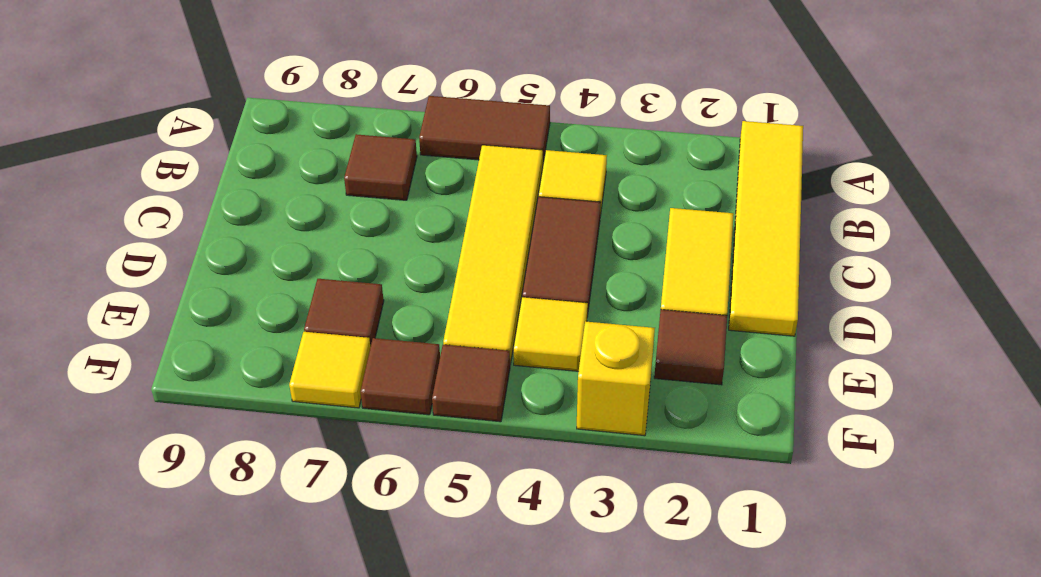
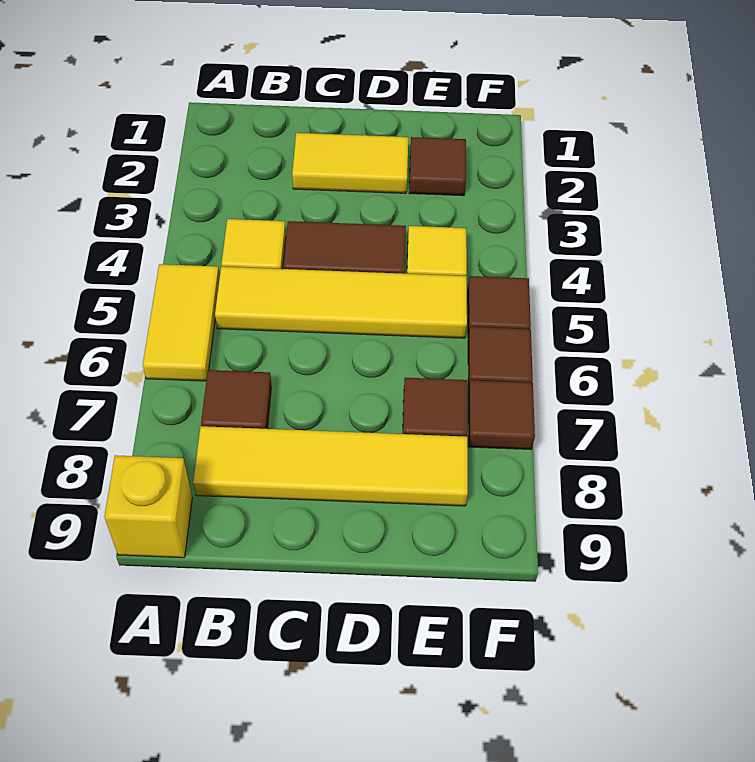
yellow 1x4 tile [729,121,803,336] -> yellow 1x4 tile moved to [193,426,468,506]
brown 1x2 tile [419,96,550,163] -> yellow 1x2 tile [143,264,220,381]
yellow 1x1 brick [577,321,655,436] -> yellow 1x1 brick moved to [104,455,192,558]
yellow 1x1 tile [289,332,371,408] -> brown 1x1 tile [468,380,535,450]

